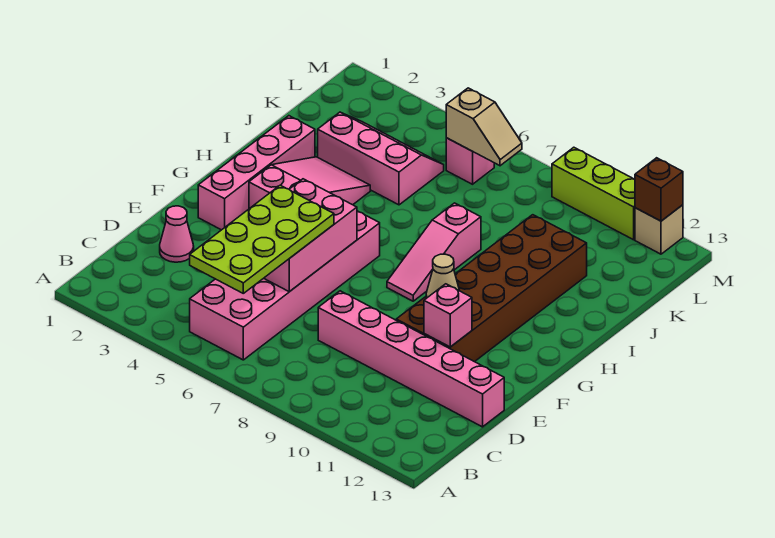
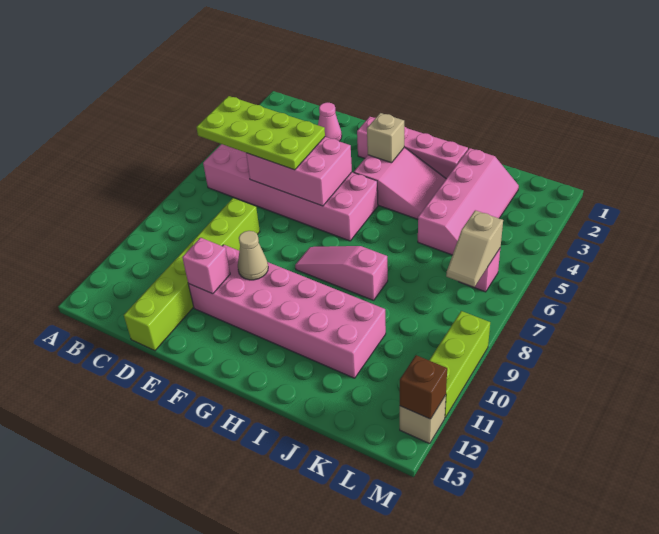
pink 1x6 brick [318,291,504,427] -> lime 1x6 brick [124,198,260,351]
brown 2x6 brick [396,215,587,362] -> pink 2x6 brick [189,245,386,378]
none -> tan 1x1 brick [367,113,404,163]
pink 2x3 slope [318,112,444,205] -> pink 2x4 slope [418,148,519,255]

